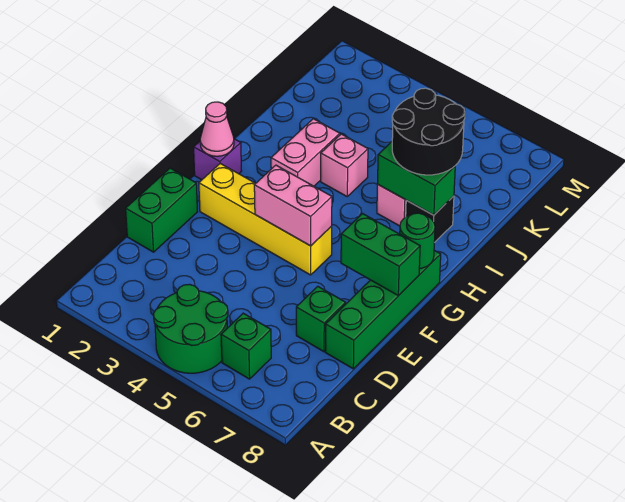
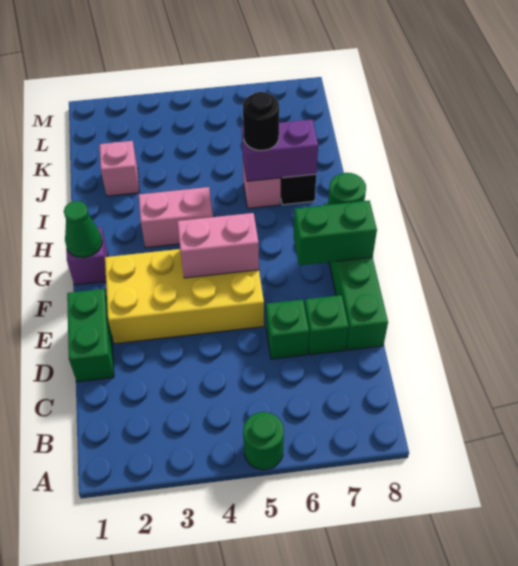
green 2x2 round brick [154,284,228,373] -> green 1x1 round brick [243,412,284,470]
green 1x1 brick [221,313,271,379] -> green 1x1 brick moved to [266,299,309,359]
yellow 1x4 brick [199,164,332,275] -> yellow 2x4 brick [105,249,264,344]
pink 1x1 cone [200,102,234,156] -> green 1x1 cone [64,201,102,258]
pink 1x2 brick [271,119,340,186] -> pink 1x2 brick turned to [139,187,213,248]
pink 1x1 brick [321,134,368,196] -> pink 1x1 brick moved to [99,141,139,196]
green 1x2 brick [378,142,455,215] -> purple 1x2 brick [242,119,318,181]
black 2x2 round brick [392,88,465,175] -> black 1x1 round brick [243,92,279,150]

